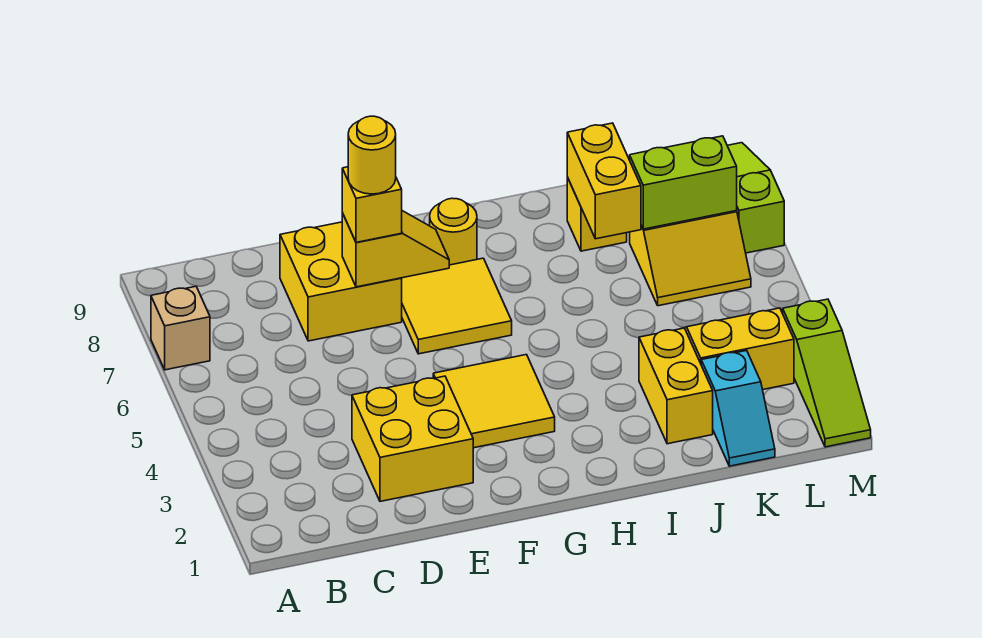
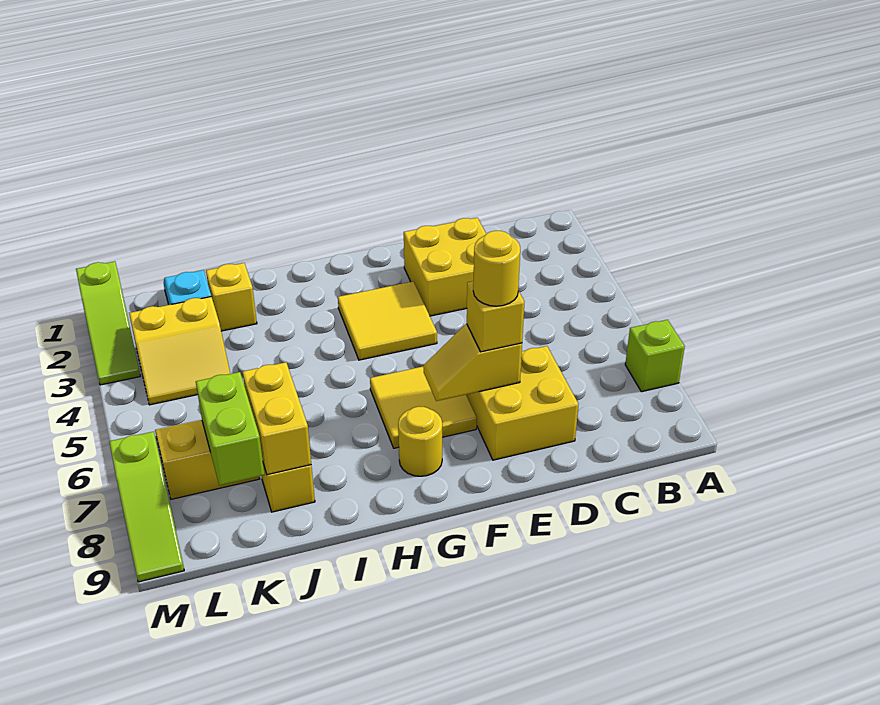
tan 1x1 brick [151,286,210,370] -> lime 1x1 brick [625,320,685,392]
yellow 1x2 brick [639,328,713,444] -> yellow 1x1 brick [206,263,257,331]
lime 1x2 brick [630,136,737,229] -> lime 1x2 brick turned to [196,372,264,486]
lime 1x3 slope [783,299,871,447] -> lime 1x3 slope turned to [76,261,140,385]

